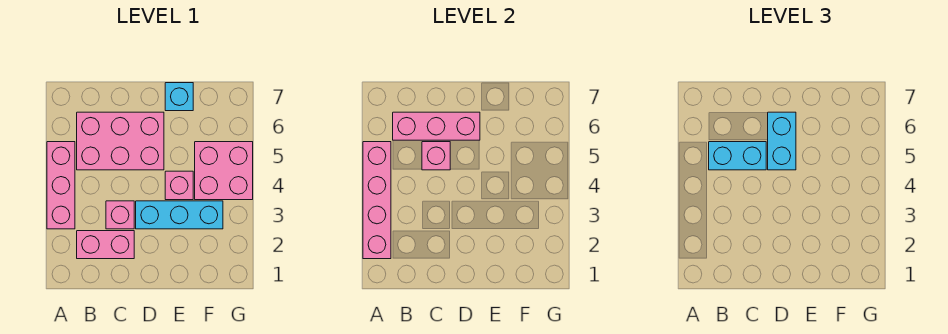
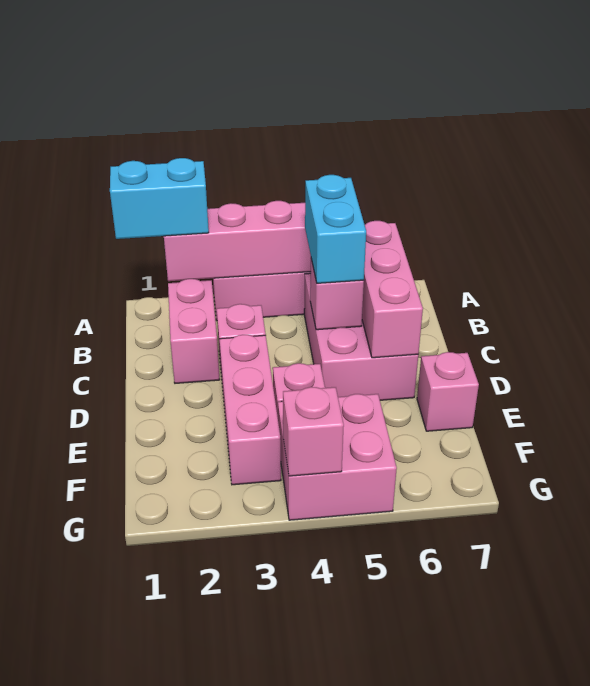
cyan 1x3 brick [136,201,223,229] -> pink 1x3 brick [219,335,281,485]
cyan 1x2 brick [768,112,796,170] -> cyan 1x2 brick moved to [110,158,209,239]
cyan 1x1 brick [165,83,193,111] -> pink 1x1 brick [417,352,479,431]
none -> pink 1x1 brick [283,387,344,476]

